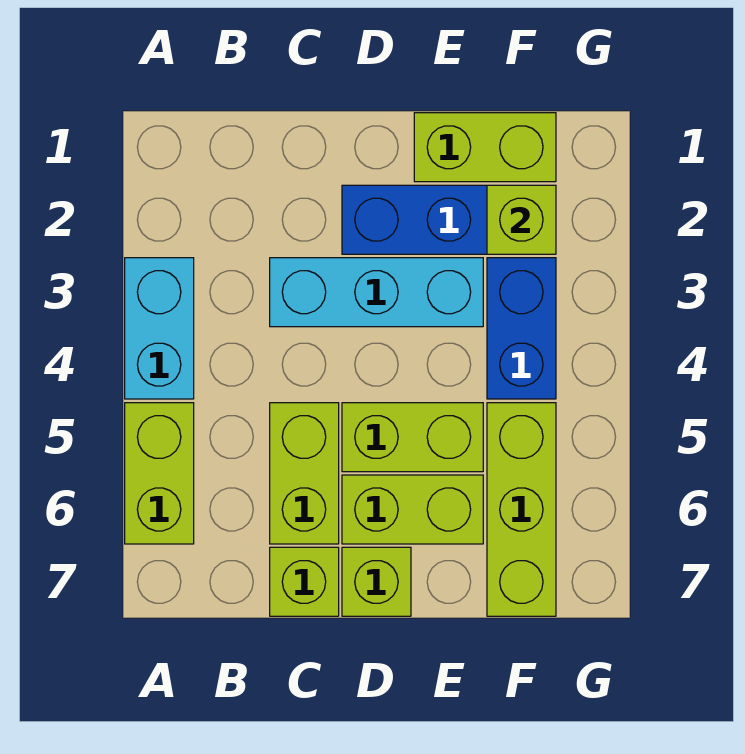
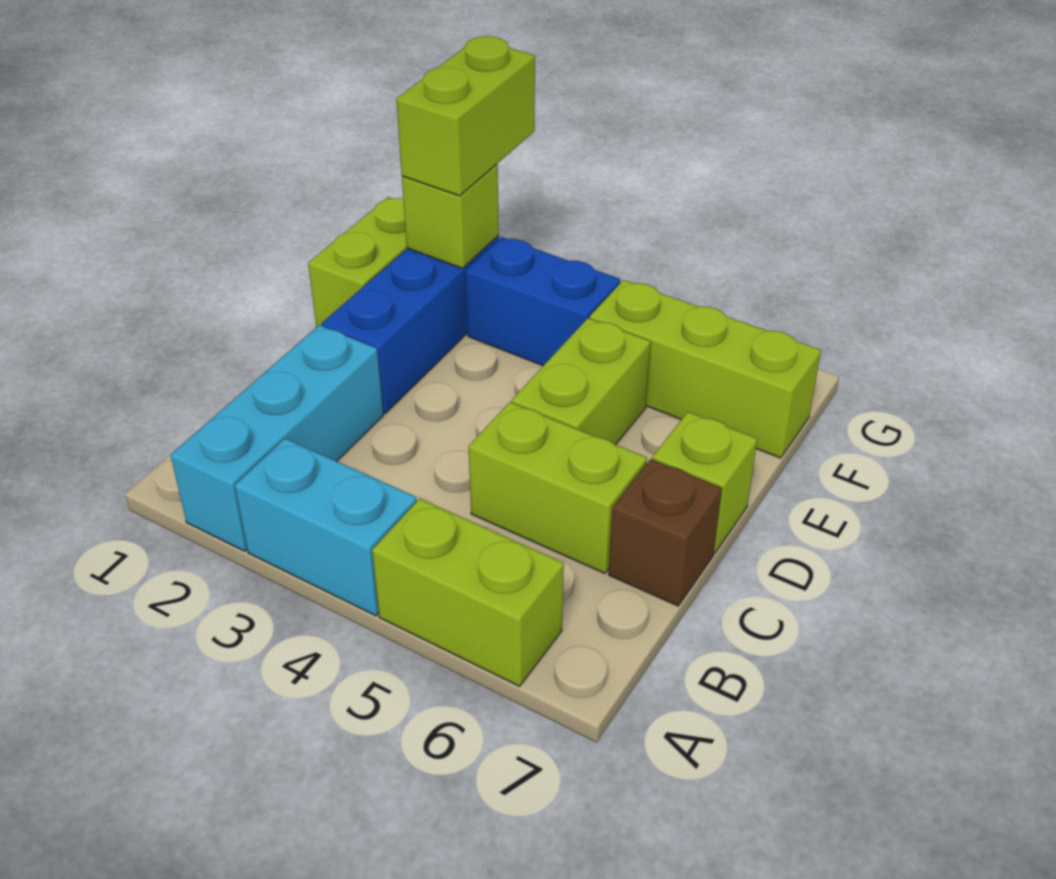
cyan 1x3 brick [270,258,483,327] -> cyan 1x3 brick moved to [171,325,383,551]
lime 1x1 brick [270,547,339,616] -> brown 1x1 brick [609,459,722,606]
lime 1x2 brick [342,475,483,544] -> lime 1x2 brick moved to [396,36,535,196]

